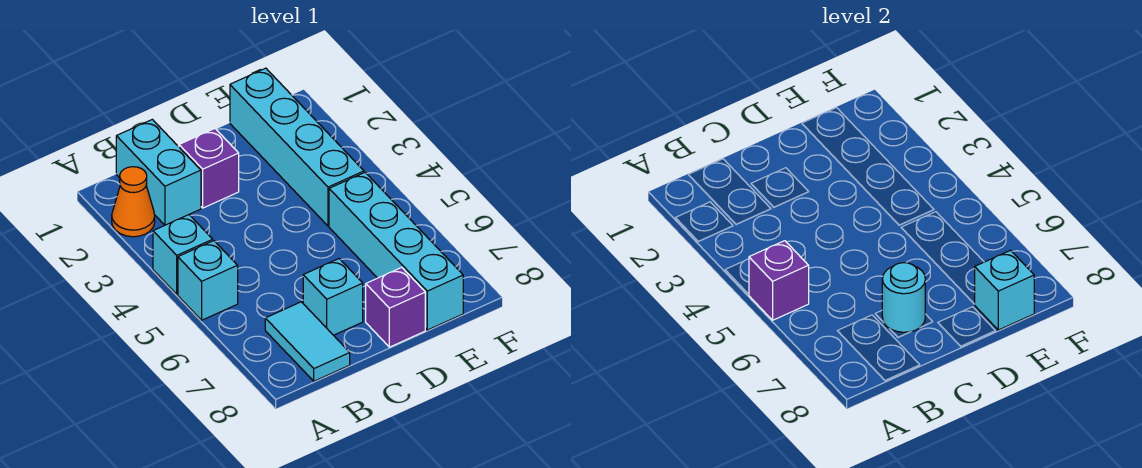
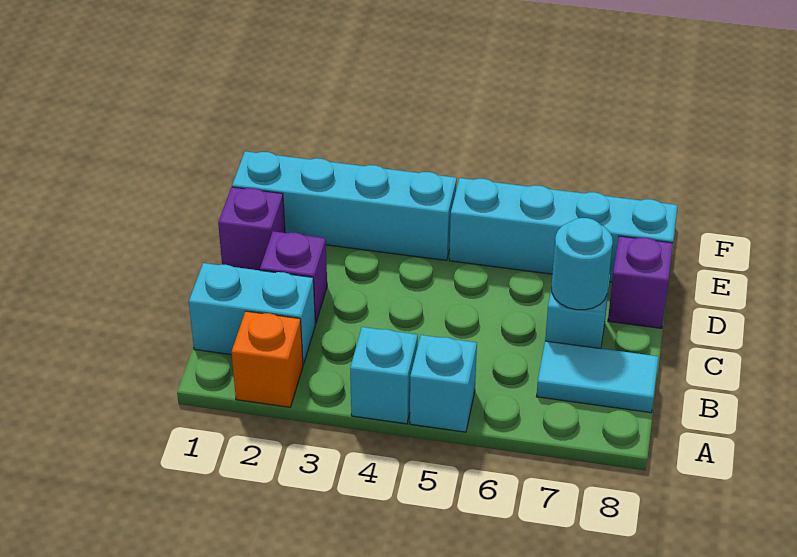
orange 1x1 cone [112,167,155,237] -> orange 1x1 brick [232,311,303,407]
purple 1x1 brick [749,241,809,320] -> purple 1x1 brick moved to [218,187,285,270]
cyan 1x1 brick [975,250,1034,330] -> none

